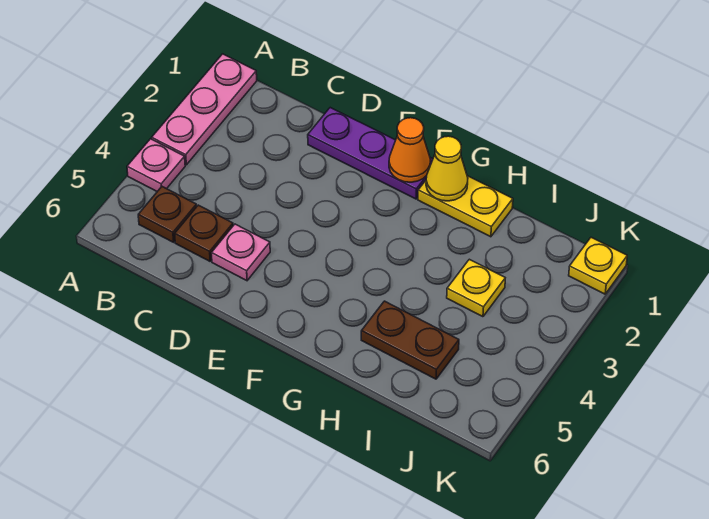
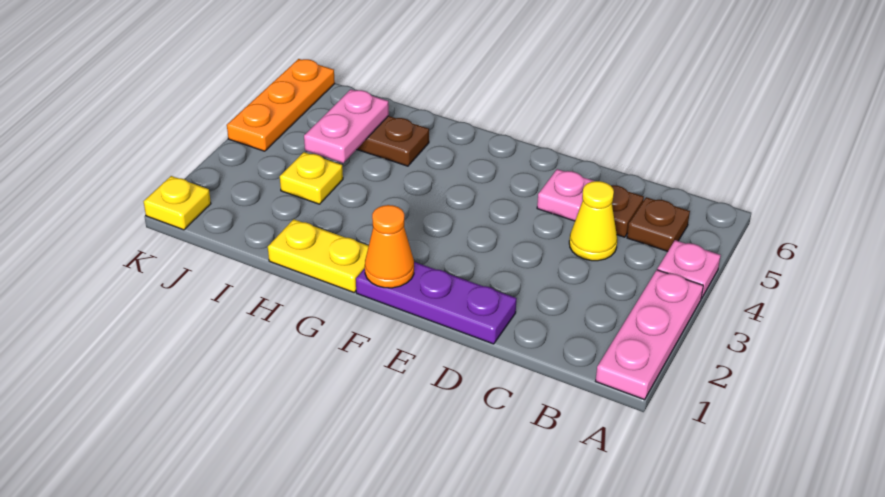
yellow 1x1 cone [426,136,468,201] -> yellow 1x1 cone moved to [569,181,617,261]
none -> pink 1x2 plate [304,89,389,163]
none -> orange 1x3 plate [227,59,335,151]

